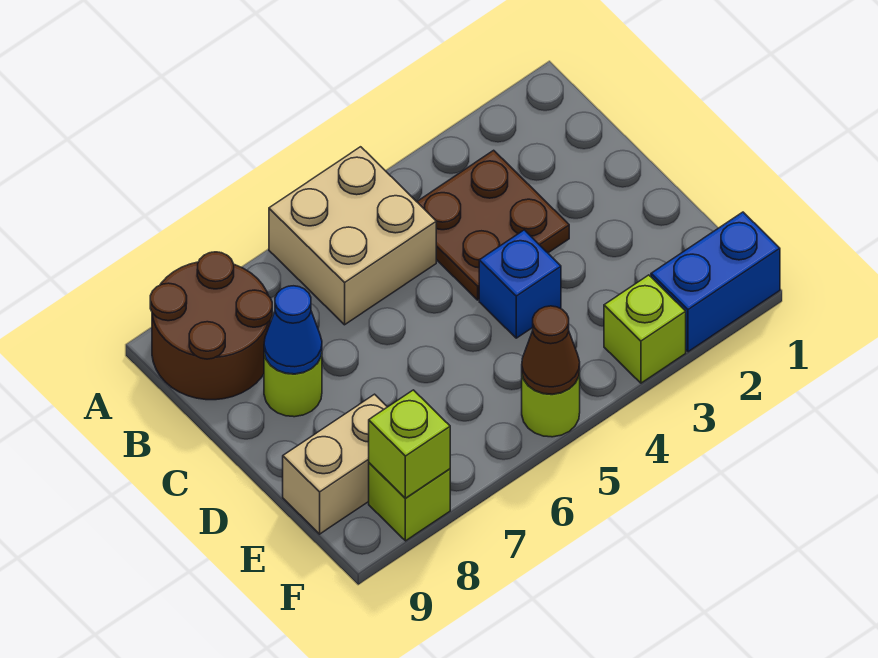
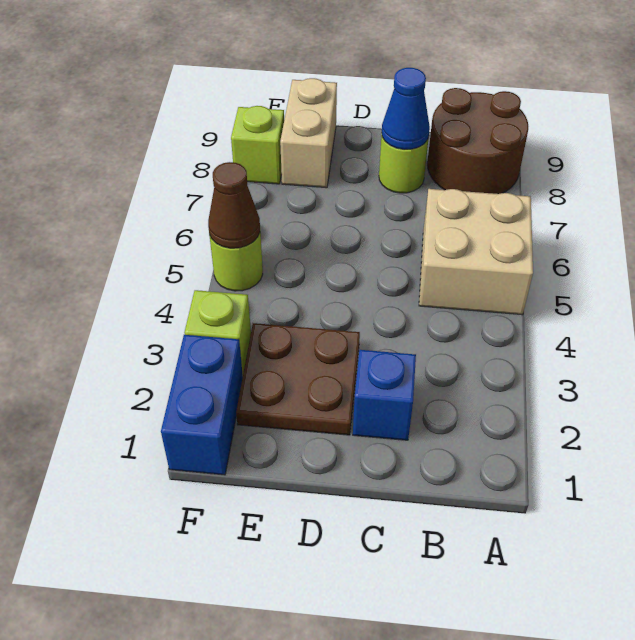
brown 2x2 plate [417,150,569,300] -> brown 2x2 plate moved to [236,323,360,435]
blue 1x1 brick [479,230,561,338] -> blue 1x1 brick moved to [353,350,416,440]
lime 1x1 brick [369,390,450,498] -> none

